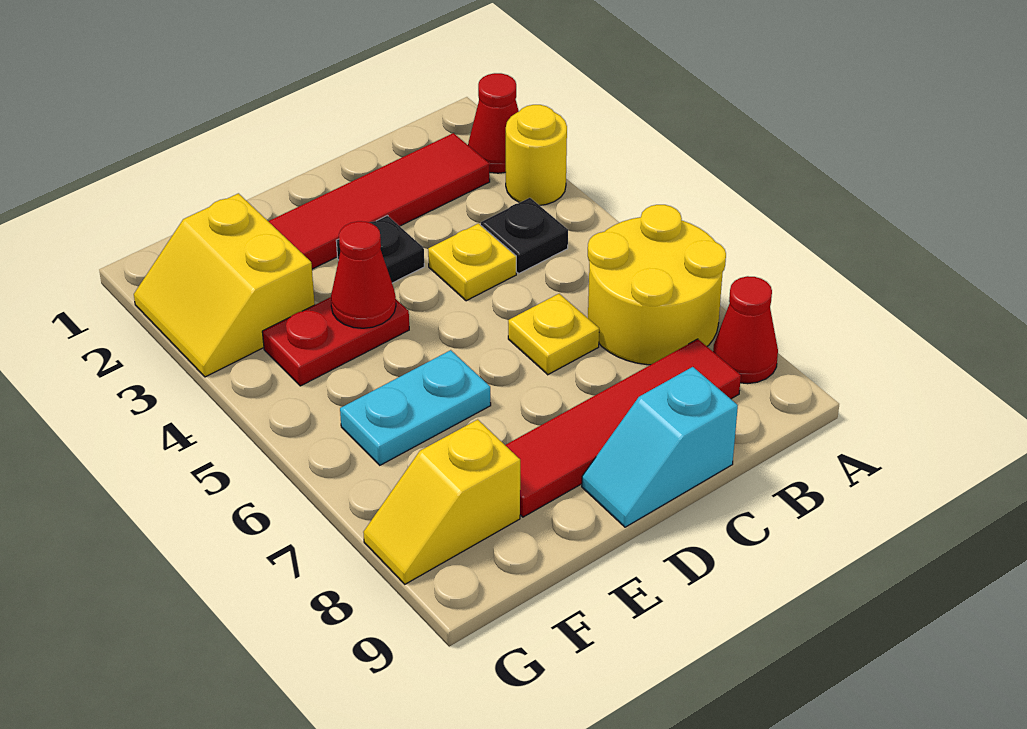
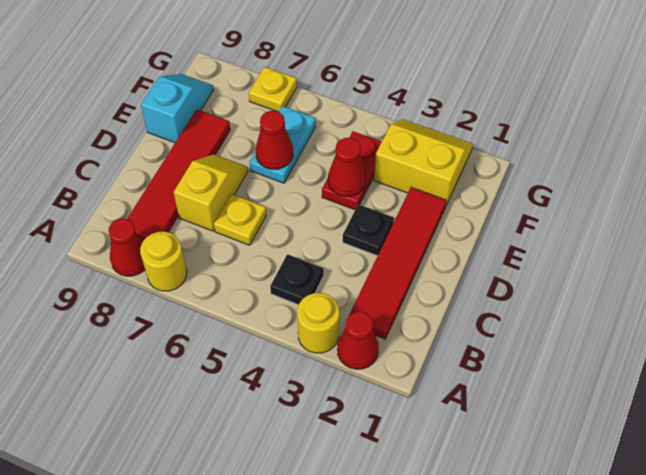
yellow 2x2 round brick [588,205,726,365] -> yellow 1x1 round brick [140,232,187,291]
yellow 1x1 plate [428,223,516,301] -> yellow 1x1 plate moved to [249,67,297,112]
cyan 1x2 slope [582,367,738,527] -> cyan 1x2 slope moved to [141,74,213,143]
none -> red 1x1 cone [256,111,293,169]
yellow 1x2 slope [363,419,520,584] -> yellow 1x2 slope moved to [174,154,248,231]

